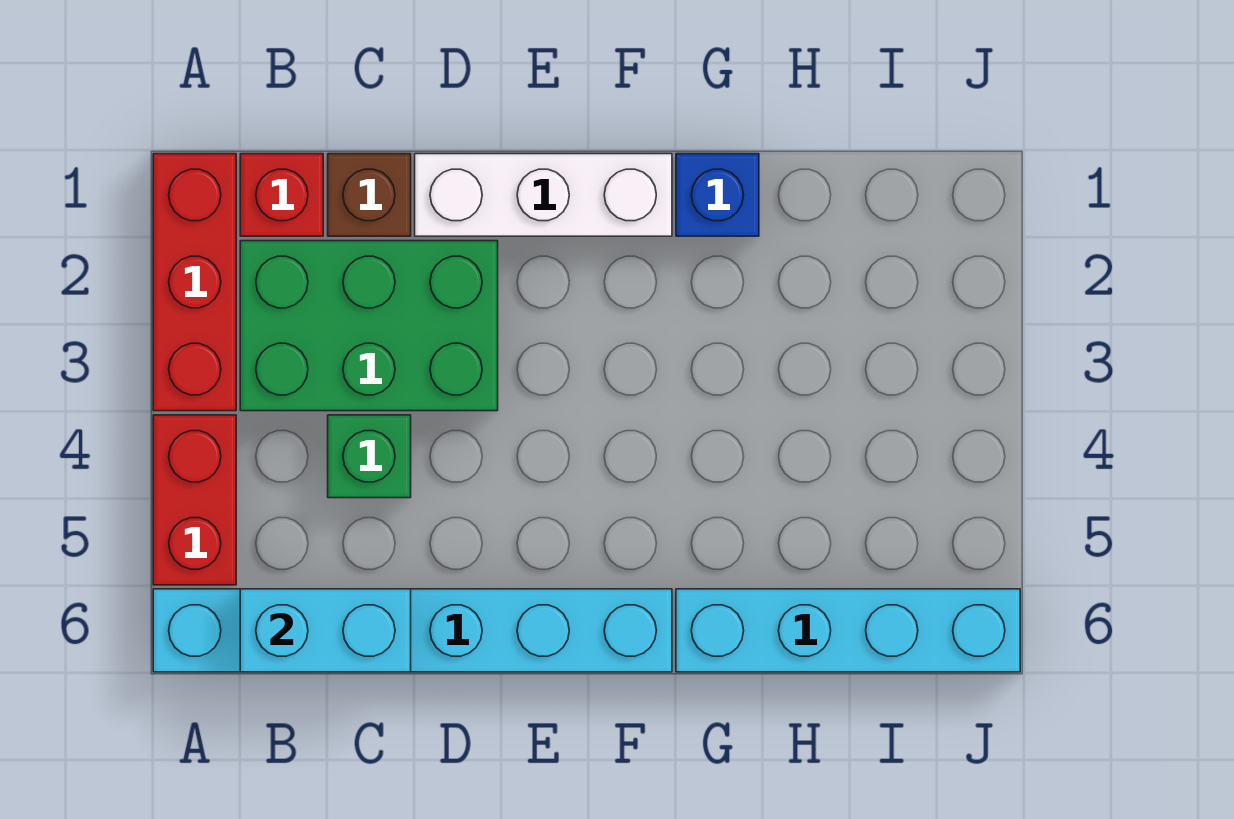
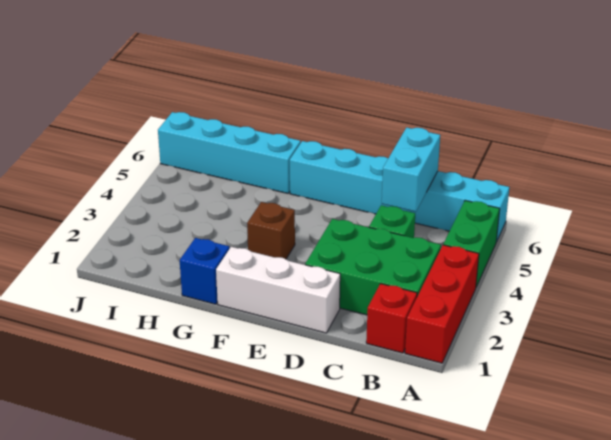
red 1x2 brick [153,415,236,585] -> green 1x2 brick [443,200,500,287]
cyan 1x2 brick [240,589,411,672] -> cyan 1x2 brick turned to [382,127,440,212]
brown 1x1 brick [328,154,411,236] -> brown 1x1 brick moved to [247,202,295,259]

